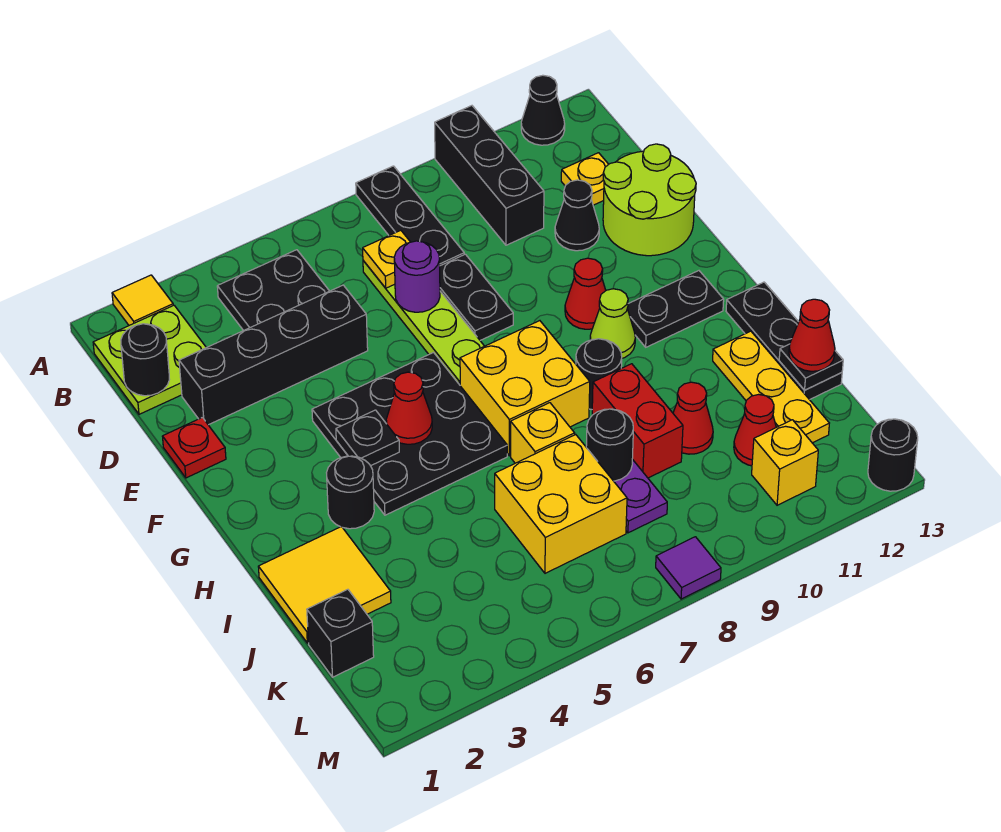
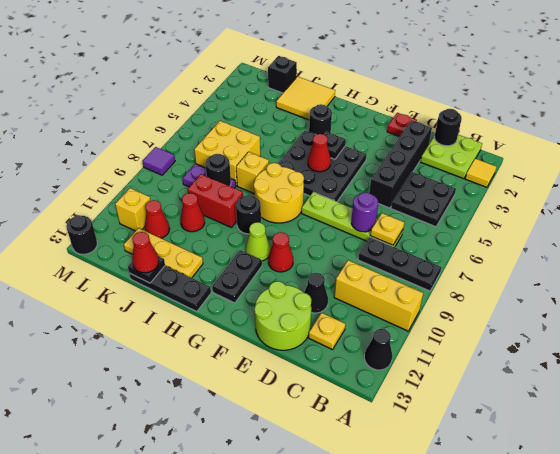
black 1x3 brick [435,106,544,245] -> yellow 1x3 brick [334,260,423,331]
black 1x2 plate [440,254,513,340] -> none
yellow 2x2 brick [460,321,590,456] -> yellow 2x2 round brick [254,163,304,223]

